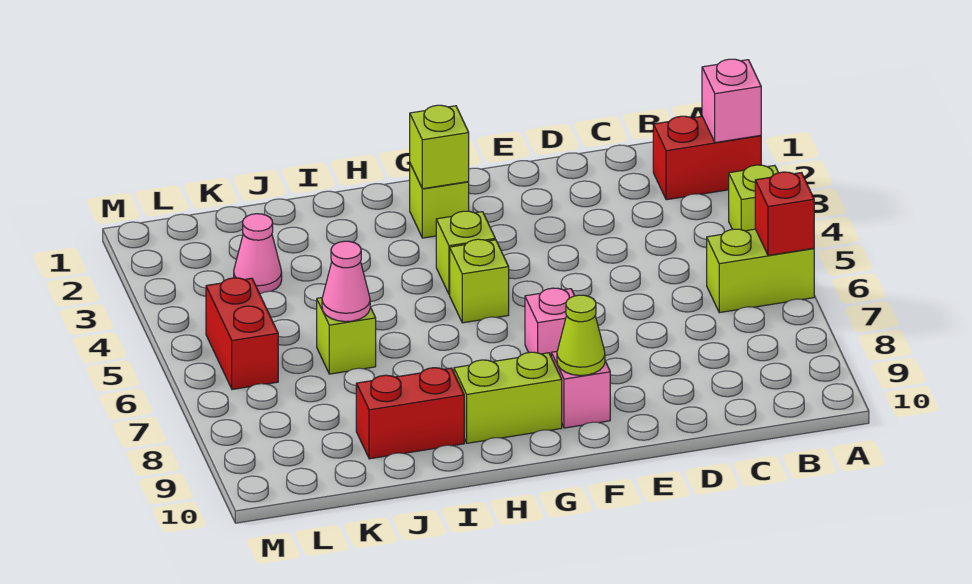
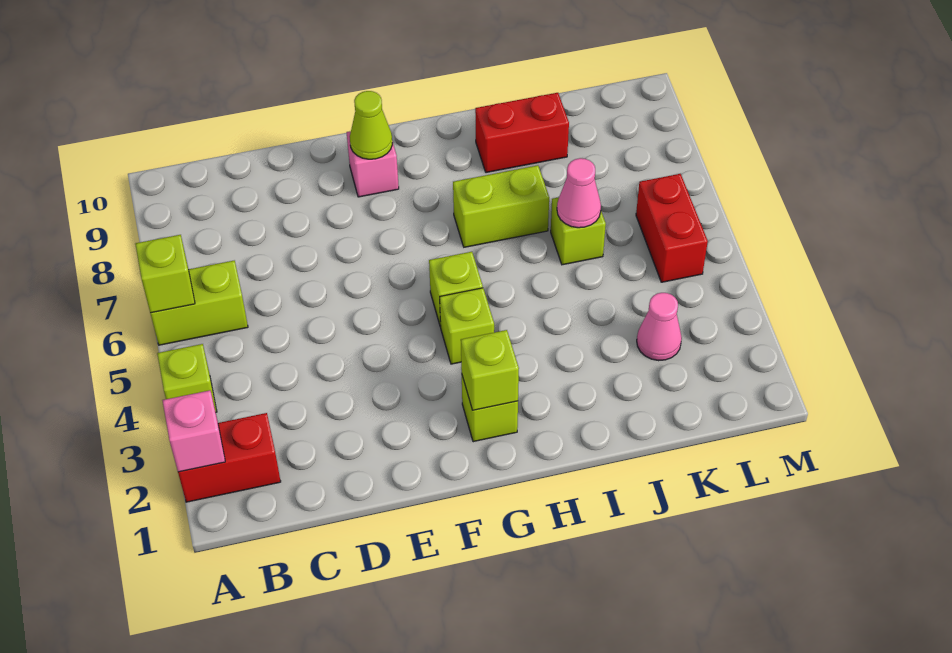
red 1x1 brick [755,172,814,255] -> lime 1x1 brick [135,235,195,313]
pink 1x1 brick [525,288,575,356] -> none
lime 1x2 brick [454,352,562,443] -> lime 1x2 brick moved to [453,165,549,247]

